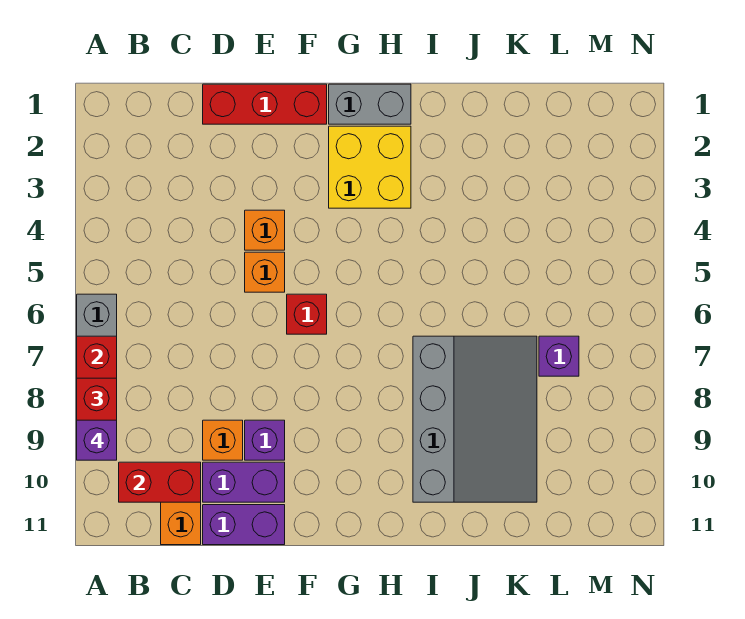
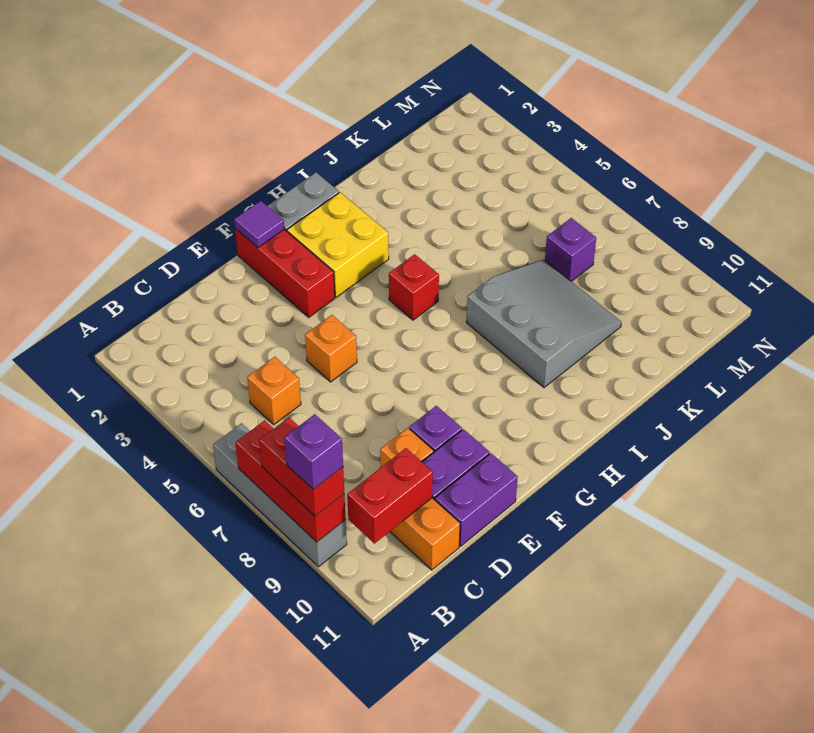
red 1x3 brick [203,84,327,124] -> red 1x3 brick turned to [235,229,335,317]
orange 1x1 brick [245,210,285,250] -> orange 1x1 brick moved to [247,357,301,424]
none -> purple 1x1 tile [234,201,284,248]
red 1x1 brick [287,294,327,334] -> red 1x1 brick moved to [389,254,439,320]
grey 3x4 slope [413,336,537,502] -> grey 3x3 slope [466,260,622,388]

